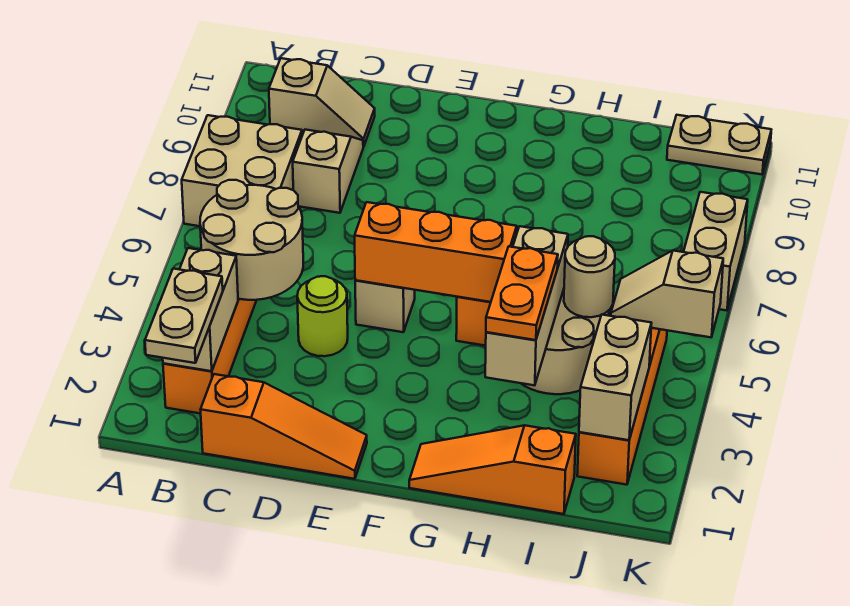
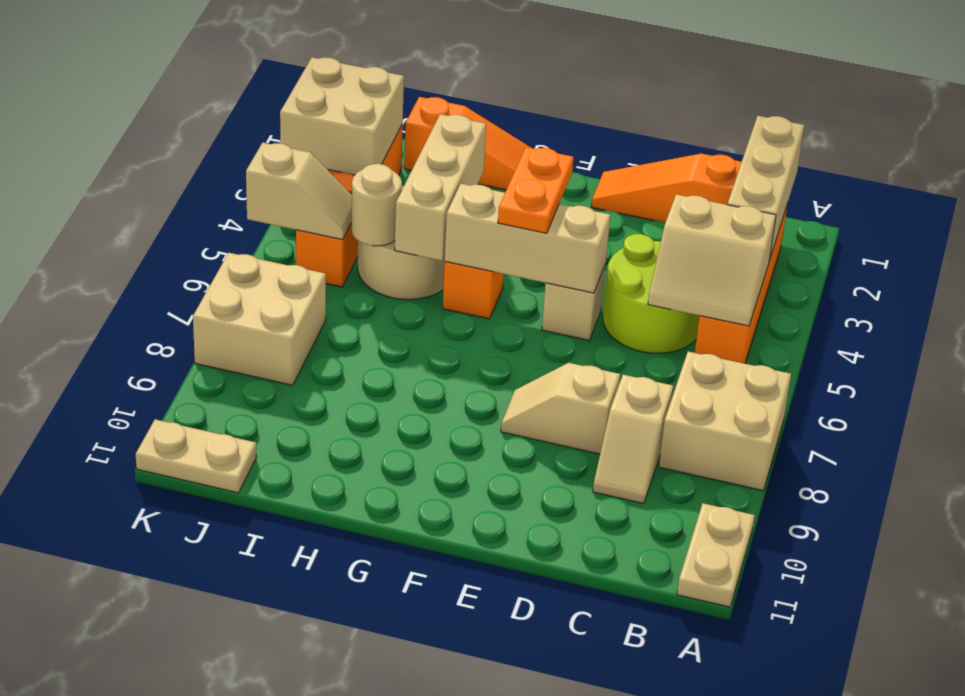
tan 1x2 plate [145,269,223,363] -> tan 1x2 plate moved to [677,503,755,607]
tan 1x2 brick [163,248,238,371] -> tan 1x3 brick [727,116,804,260]
tan 2x2 round brick [200,180,303,300] -> tan 2x2 slope [648,194,776,326]
tan 1x2 slope [269,58,375,147] -> tan 1x2 slope moved to [501,363,620,454]
lime 1x1 round brick [297,276,348,356] -> lime 2x2 round brick [603,234,699,353]
orange 1x3 brick [355,202,517,302] -> tan 1x3 brick [445,184,610,293]
orange 1x2 plate [486,247,558,340] -> orange 1x2 plate moved to [498,147,574,233]
tan 1x2 brick [579,315,651,440] -> tan 2x2 brick [280,57,404,175]
tan 1x2 brick [684,192,748,310] -> tan 2x2 brick [193,253,326,385]

